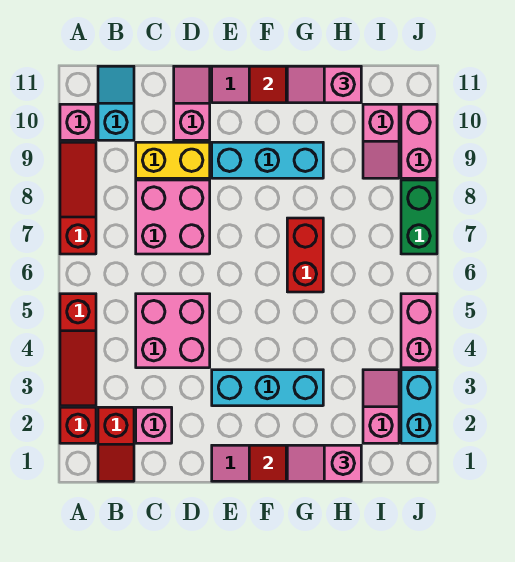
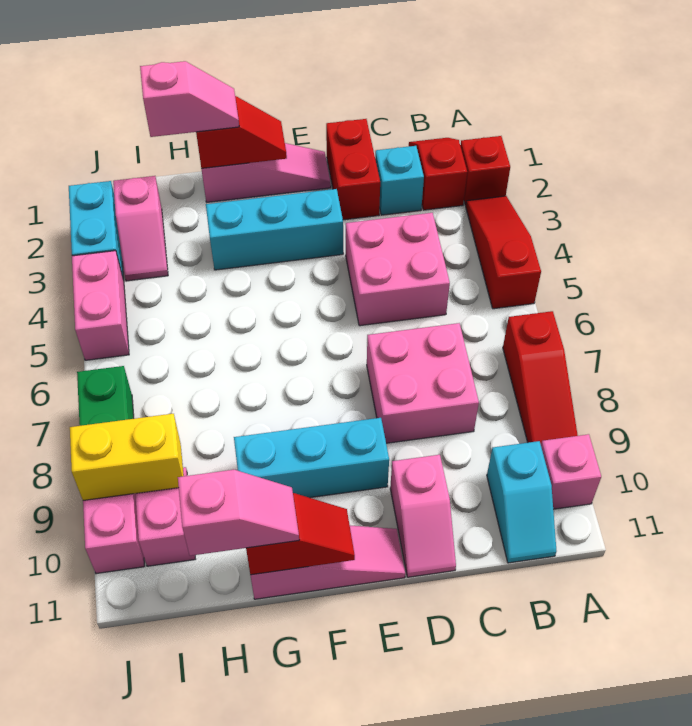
pink 1x1 brick [136,407,172,443] -> cyan 1x1 brick [375,146,424,215]
yellow 1x2 brick [136,142,210,178] -> yellow 1x2 brick moved to [70,414,184,500]
red 1x2 brick [287,218,323,292] -> red 1x2 brick moved to [326,119,380,220]

